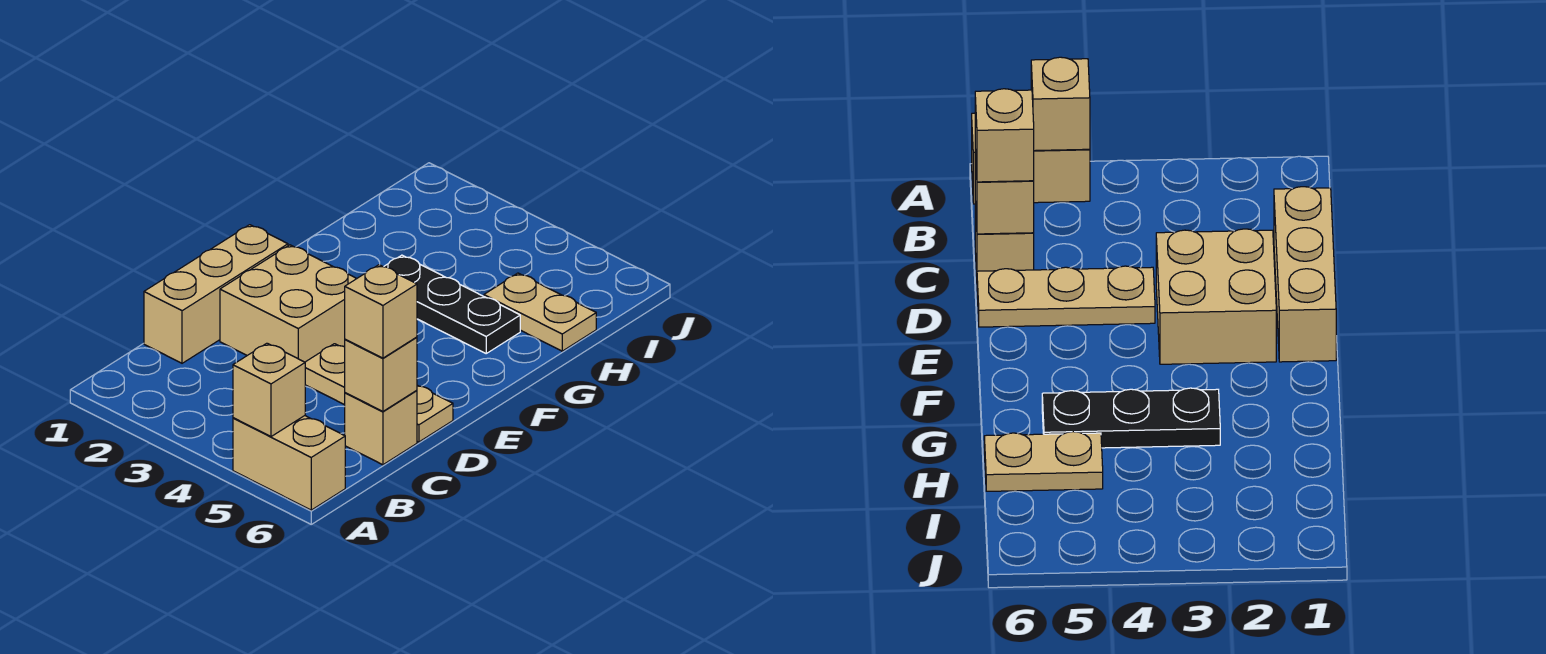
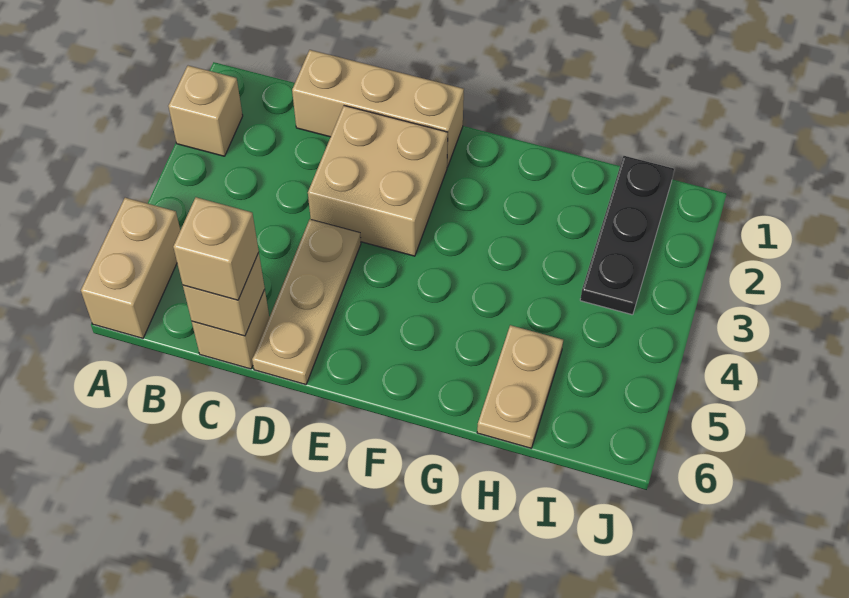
tan 1x1 brick [233,343,305,437] -> tan 1x1 brick moved to [168,66,243,156]
black 1x3 plate [384,255,520,353] -> black 1x3 plate moved to [580,156,674,315]

